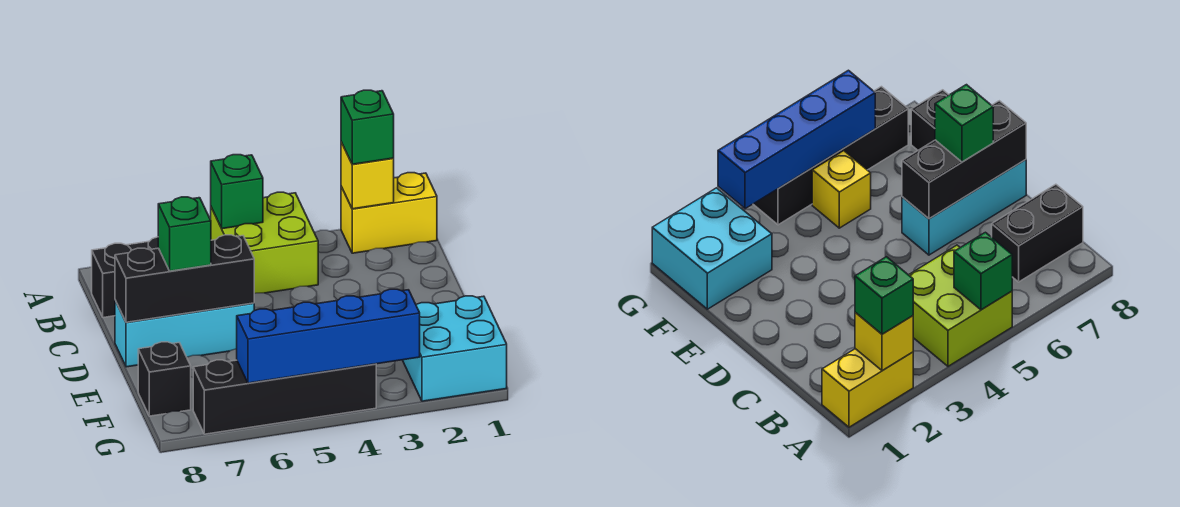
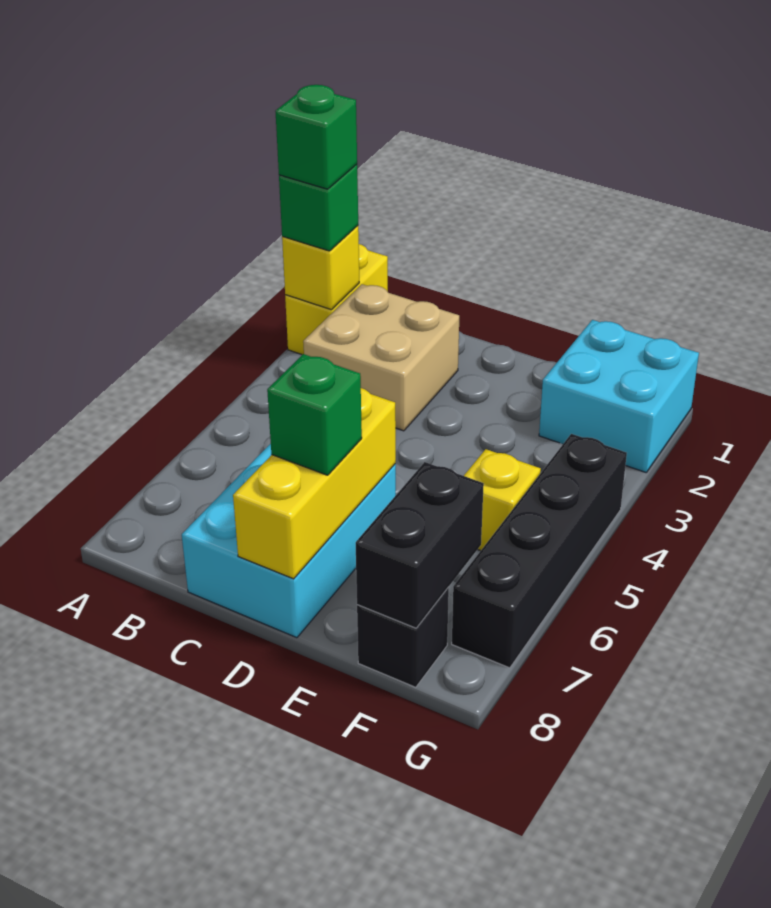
lime 2x2 brick [211,192,318,294] -> none
green 1x1 brick [211,155,263,229] -> green 1x1 brick moved to [275,85,357,189]
none -> tan 2x2 brick [303,284,459,431]
black 1x2 brick [92,237,158,318] -> black 1x2 brick moved to [356,462,484,628]
cyan 1x3 brick [115,300,254,367] -> cyan 2x3 brick [182,444,396,638]
black 1x3 brick [115,235,254,322] -> yellow 1x3 brick [233,388,396,579]
blue 1x4 brick [237,289,420,383] -> none

